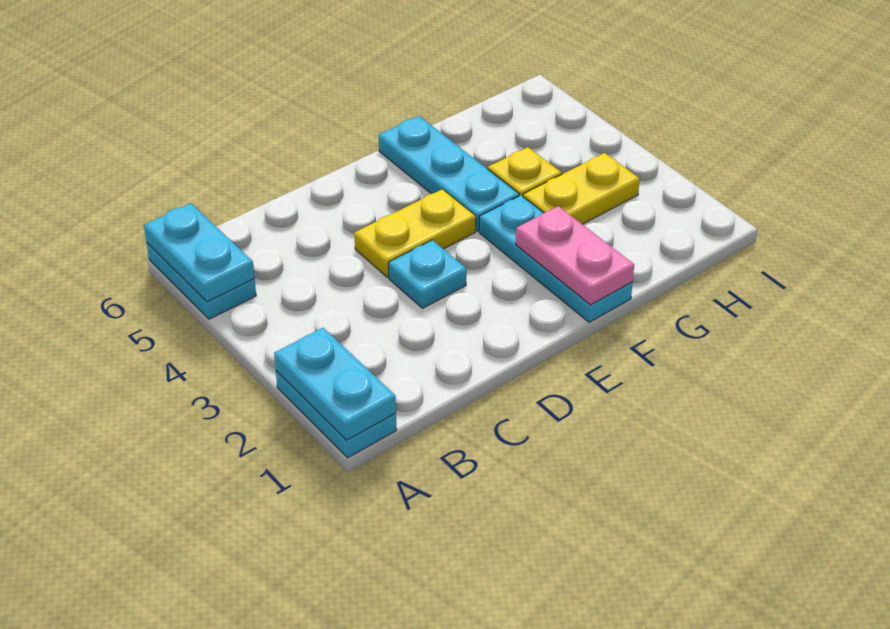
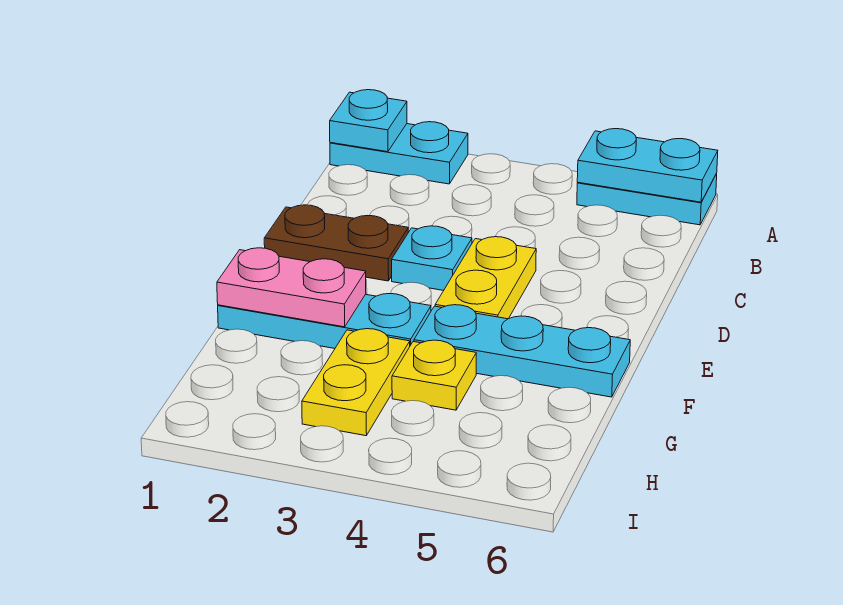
cyan 1x2 plate [274,328,396,440] -> cyan 1x1 plate [330,90,407,152]
none -> brown 1x2 plate [264,205,408,281]

